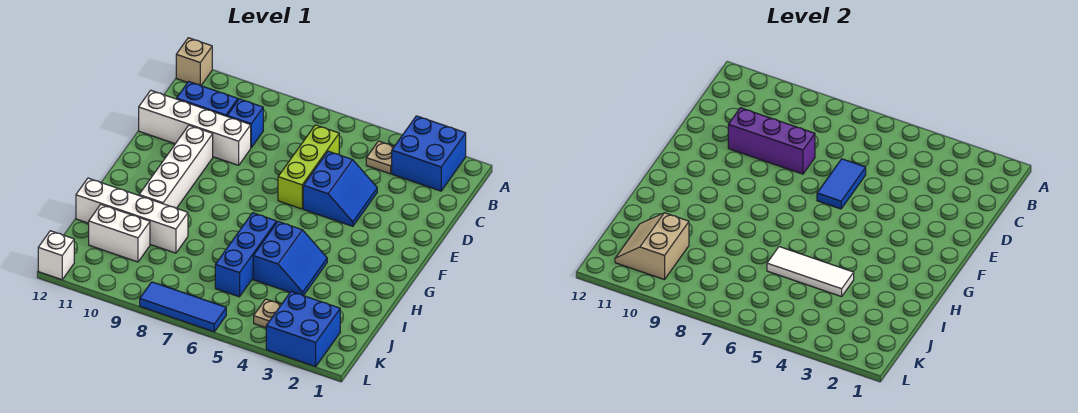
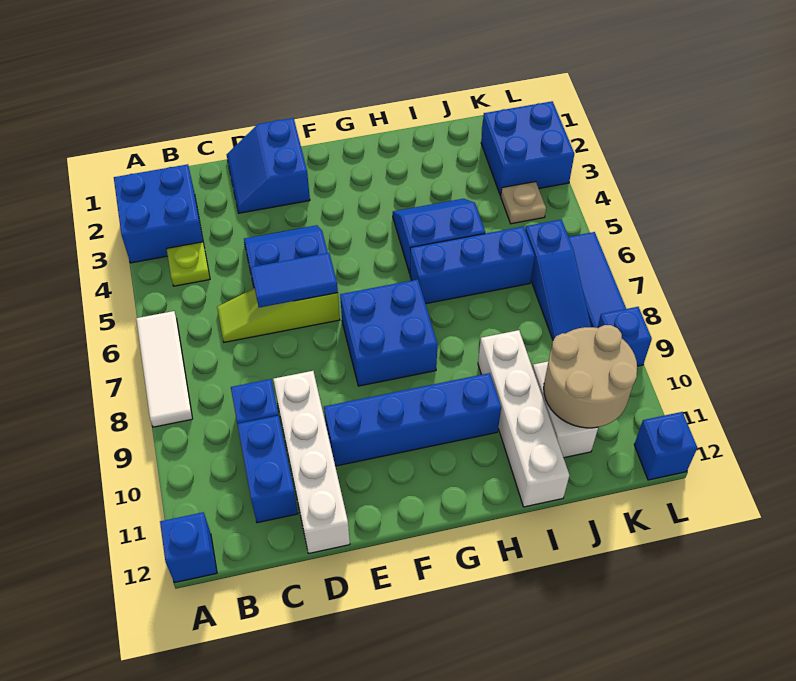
tan 1x1 brick [176,38,212,86] -> blue 1x1 brick [160,512,217,583]
tan 1x1 plate [366,141,394,174] -> lime 1x1 plate [167,242,210,286]
lime 1x3 brick [278,125,339,209] -> lime 1x3 slope [217,288,340,342]
none -> blue 2x2 slope [227,118,310,213]
purple 1x3 brick [728,108,815,174] -> none
white 1x4 brick [139,125,213,208] -> blue 1x4 brick [324,373,501,466]
none -> blue 2x2 brick [340,280,438,386]
white 1x3 tile [767,247,854,297] -> white 1x3 tile moved to [136,311,193,427]
tan 2x2 slope [615,213,689,280] -> tan 2x2 round brick [544,325,637,428]
none -> blue 1x3 slope [525,220,591,340]
none -> blue 1x1 brick [598,307,652,366]
white 1x1 brick [38,231,74,280] -> blue 1x1 brick [634,412,697,480]

